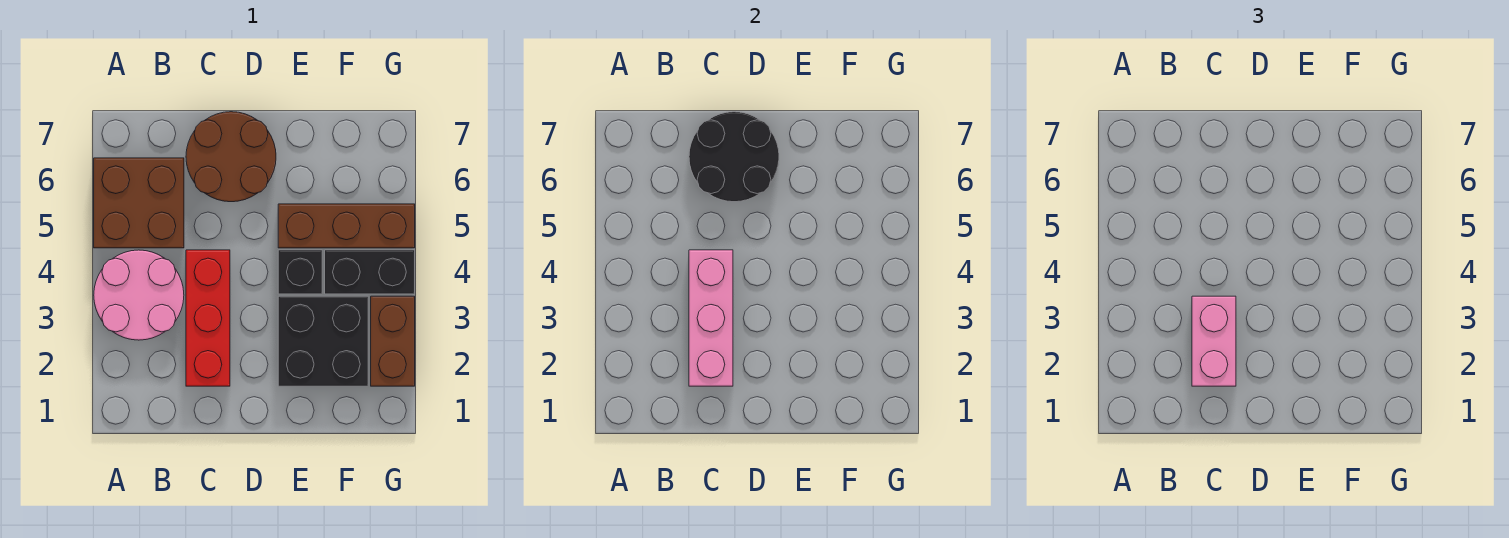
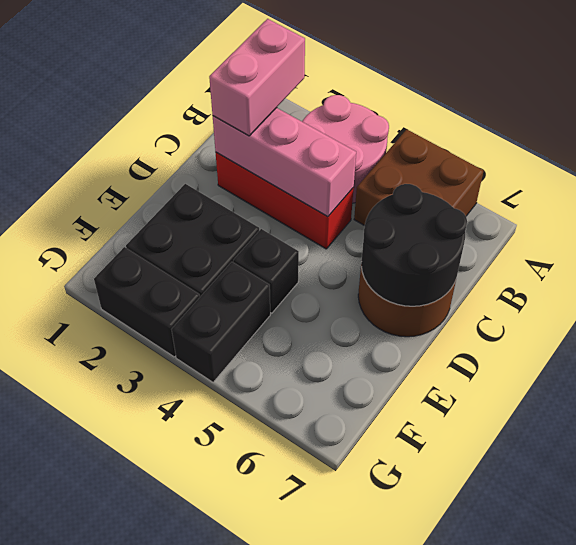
pink 1x2 brick [1192,296,1236,386] -> pink 1x2 brick turned to [209,19,305,136]
brown 1x3 brick [278,204,415,248] -> none
brown 1x2 brick [371,296,415,386] -> black 1x2 brick [94,247,200,357]

